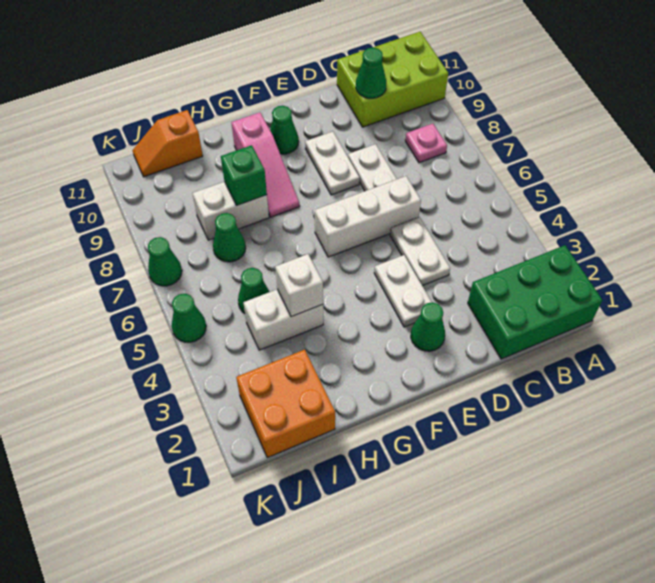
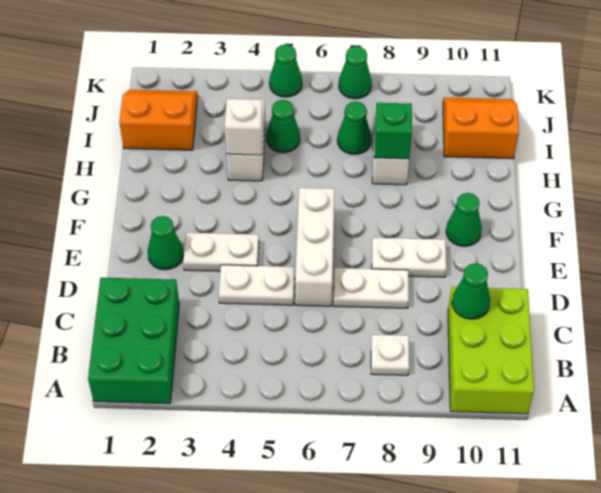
pink 1x1 plate [405,124,447,163] -> white 1x1 plate [371,335,409,375]
pink 1x3 slope [231,112,300,217] -> none
orange 2x2 brick [236,350,335,458] -> orange 2x2 slope [119,90,198,150]
orange 1x2 slope [132,110,203,177] -> orange 2x2 slope [443,98,519,159]

